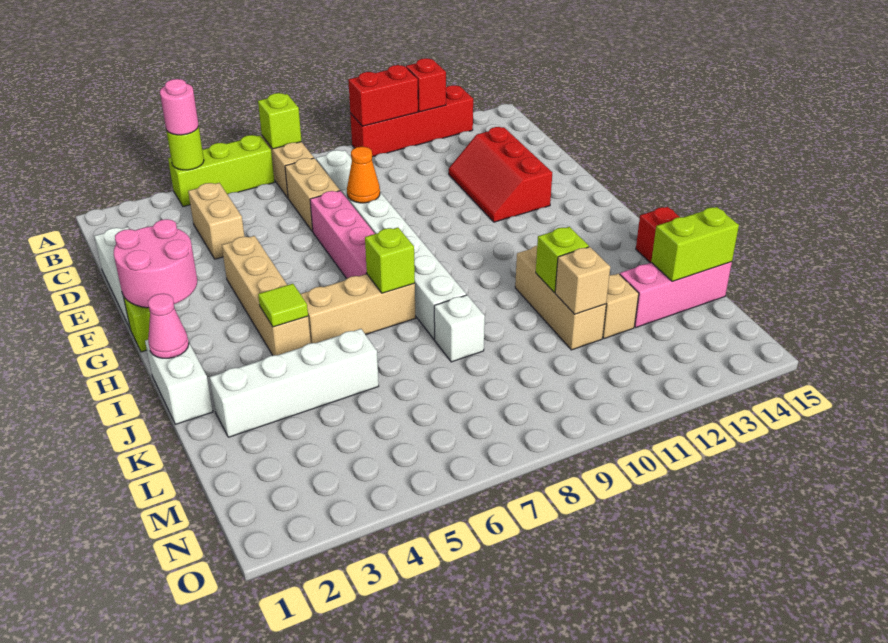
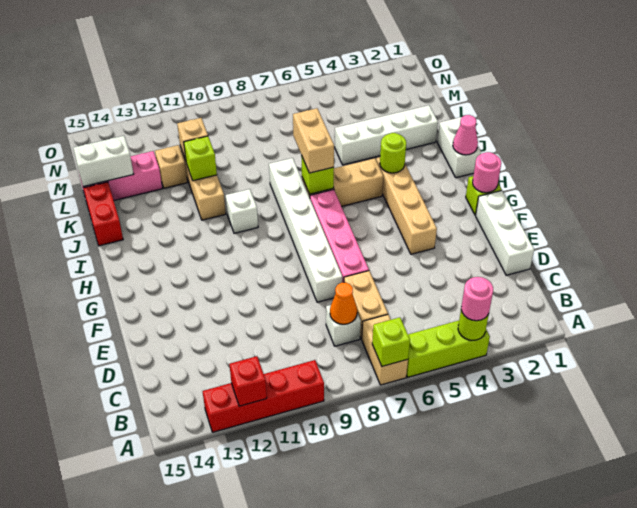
red 1x2 brick [348,65,418,126] -> none
tan 1x2 brick [188,183,244,259] -> tan 1x2 brick moved to [293,108,334,173]
red 2x3 slope [449,127,552,222] -> none
orange 1x1 cone [347,147,380,203] -> orange 1x1 cone moved to [330,283,357,324]
pink 2x2 round brick [114,219,197,308] -> pink 1x1 round brick [473,152,501,193]
lime 1x1 tile [258,284,308,327] -> lime 1x1 round brick [380,133,406,173]
white 1x1 brick [434,295,485,362] -> white 1x1 brick moved to [226,189,258,233]
lime 1x2 brick [651,207,739,282] -> white 1x2 brick [73,136,134,187]

